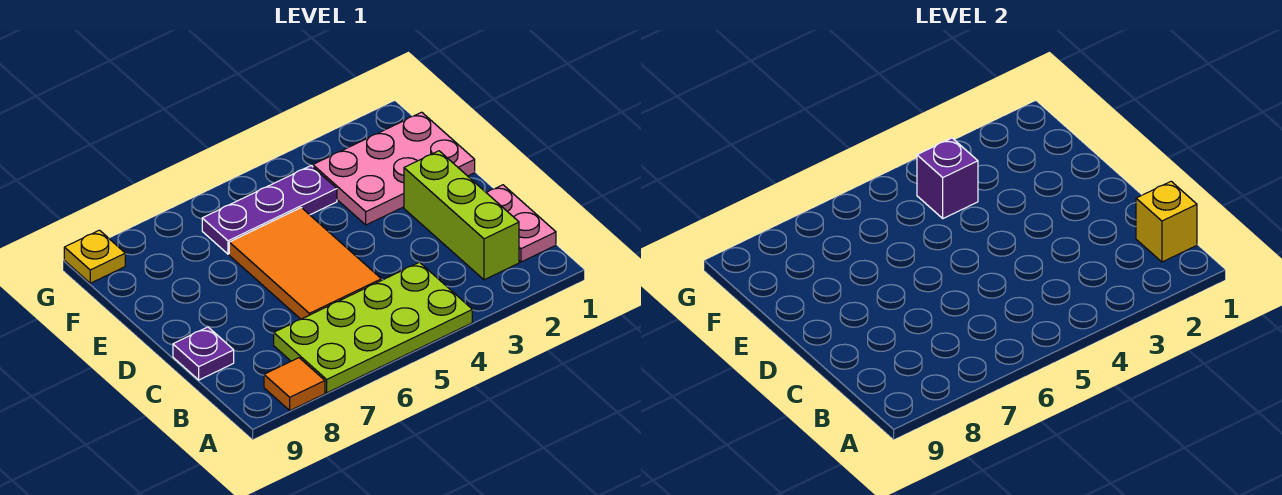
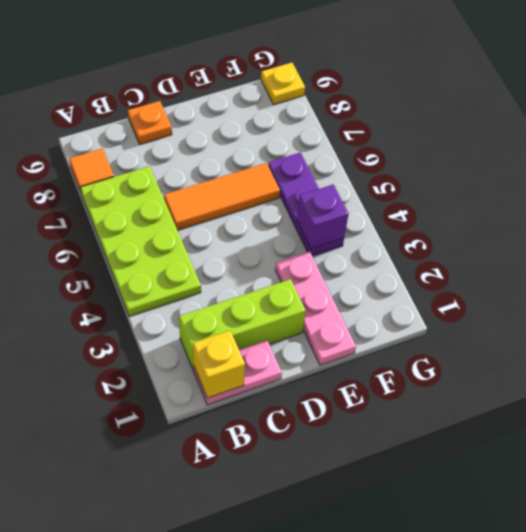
orange 2x3 tile [229,208,381,319] -> orange 1x3 tile [164,163,280,230]
purple 1x1 plate [173,327,234,380] -> orange 1x1 plate [128,101,172,144]
pink 2x3 plate [313,112,475,225] -> pink 1x3 plate [275,251,356,365]

